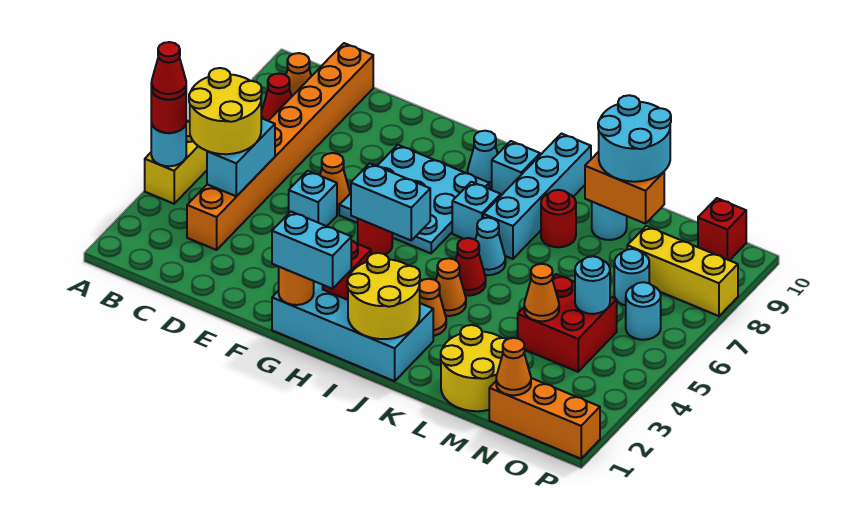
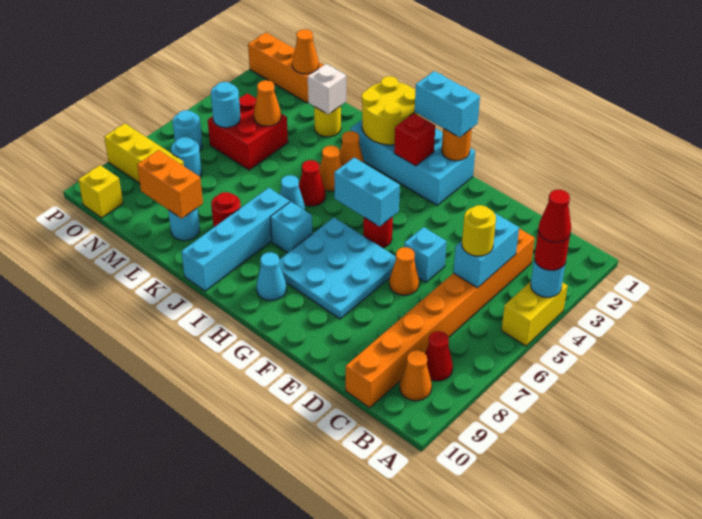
yellow 2x2 round brick [189,68,262,154] -> yellow 1x1 round brick [462,205,496,256]
cyan 1x1 brick [492,141,540,195] -> none
yellow 2x2 round brick [441,325,507,411] -> yellow 1x1 round brick [314,106,341,137]
none -> white 1x1 brick [308,64,346,114]
cyan 2x2 round brick [598,95,671,182] -> none
red 1x1 brick [698,198,746,260] -> yellow 1x1 brick [78,165,123,218]

